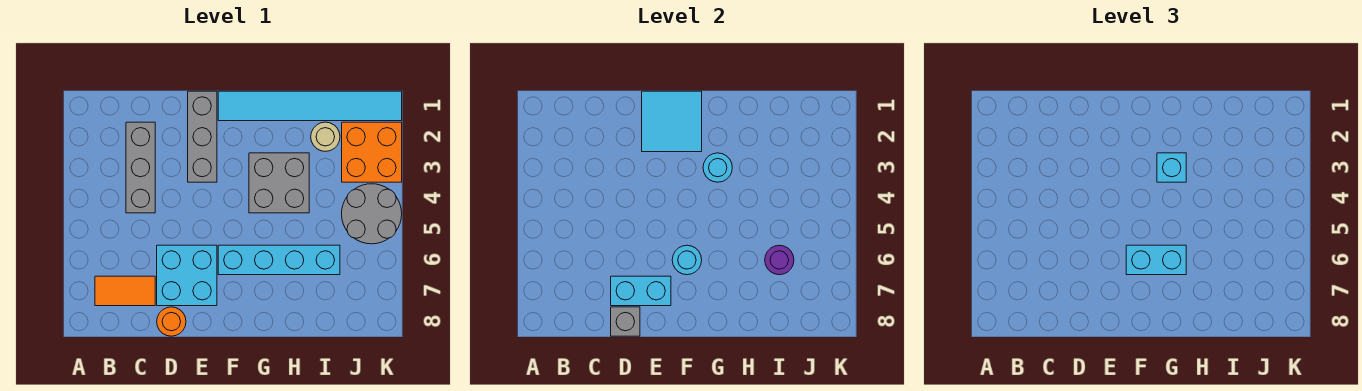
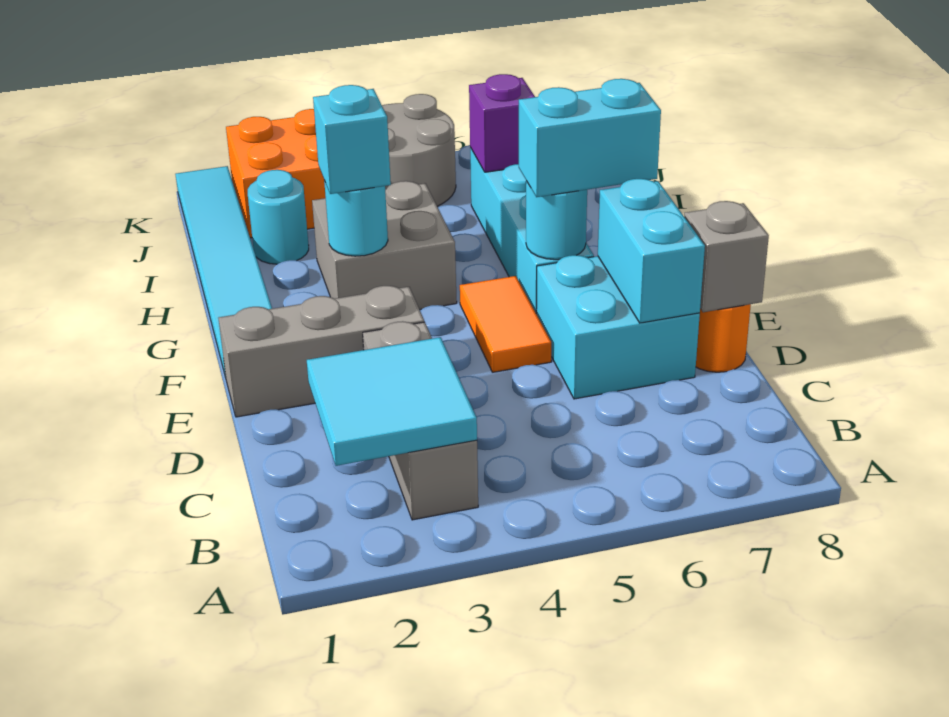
orange 1x2 tile [95,276,155,306] -> orange 1x2 tile moved to [460,276,551,372]
grey 1x3 brick [126,122,155,213] -> grey 1x3 brick turned to [363,321,478,520]
cyan 2x2 tile [642,91,702,152] -> cyan 2x2 tile moved to [307,337,477,466]
cyan 1x2 brick [1126,245,1186,275] -> cyan 1x2 brick turned to [519,79,661,197]
tan 1x1 round brick [311,122,340,151] -> cyan 1x1 round brick [248,170,309,264]
purple 1x1 round brick [765,245,794,275] -> purple 1x1 brick [469,74,535,172]

